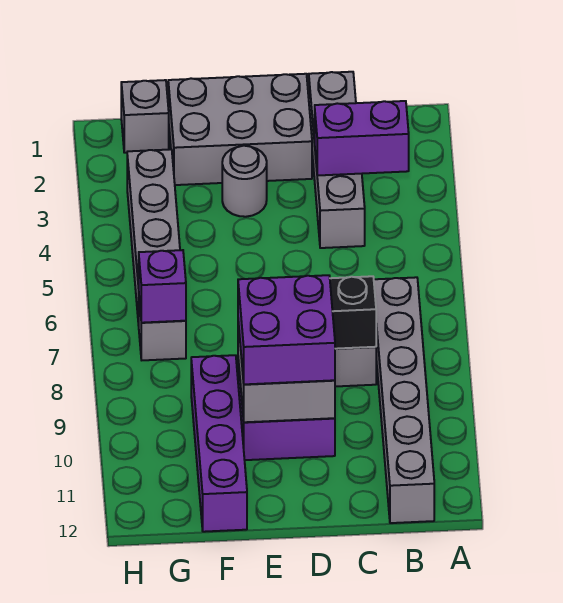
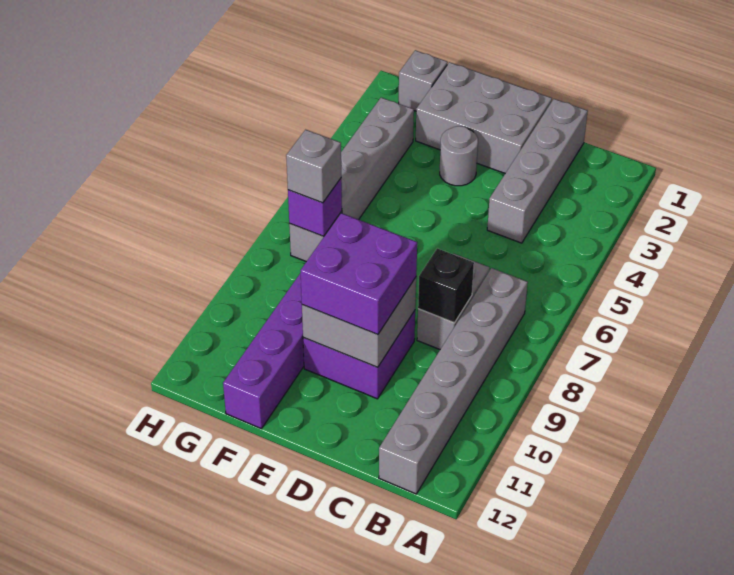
purple 1x2 brick [315,101,409,176] -> none
none -> grey 1x1 brick [286,130,341,203]

